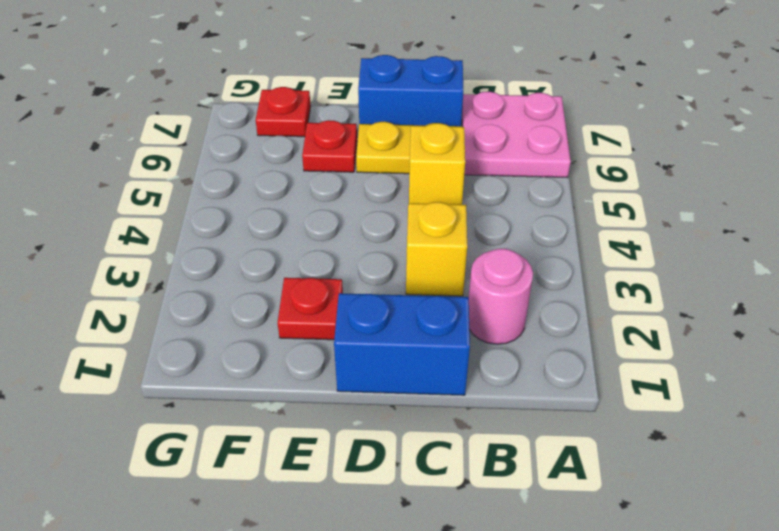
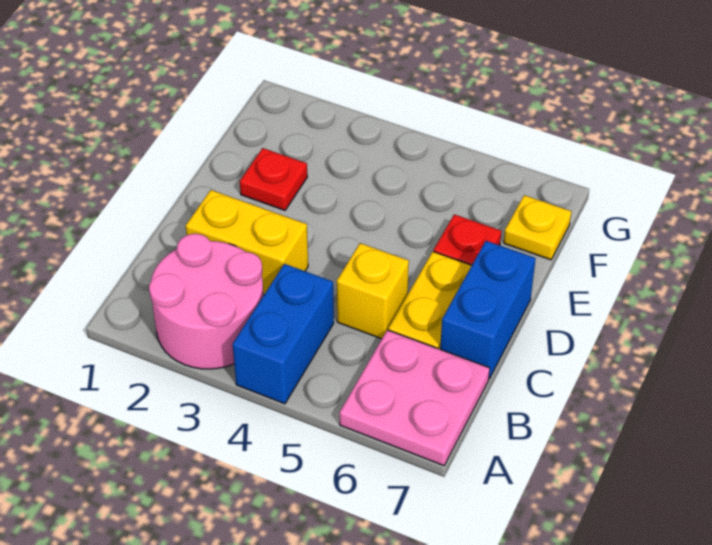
pink 1x1 round brick [469,249,533,344] -> pink 2x2 round brick [149,234,264,369]
blue 1x2 brick [334,293,470,395] -> blue 1x2 brick moved to [233,264,334,404]
yellow 1x1 brick [406,202,467,296] -> yellow 1x2 brick [186,190,308,295]
red 1x1 plate [256,87,311,137] -> yellow 1x1 plate [504,195,571,260]

